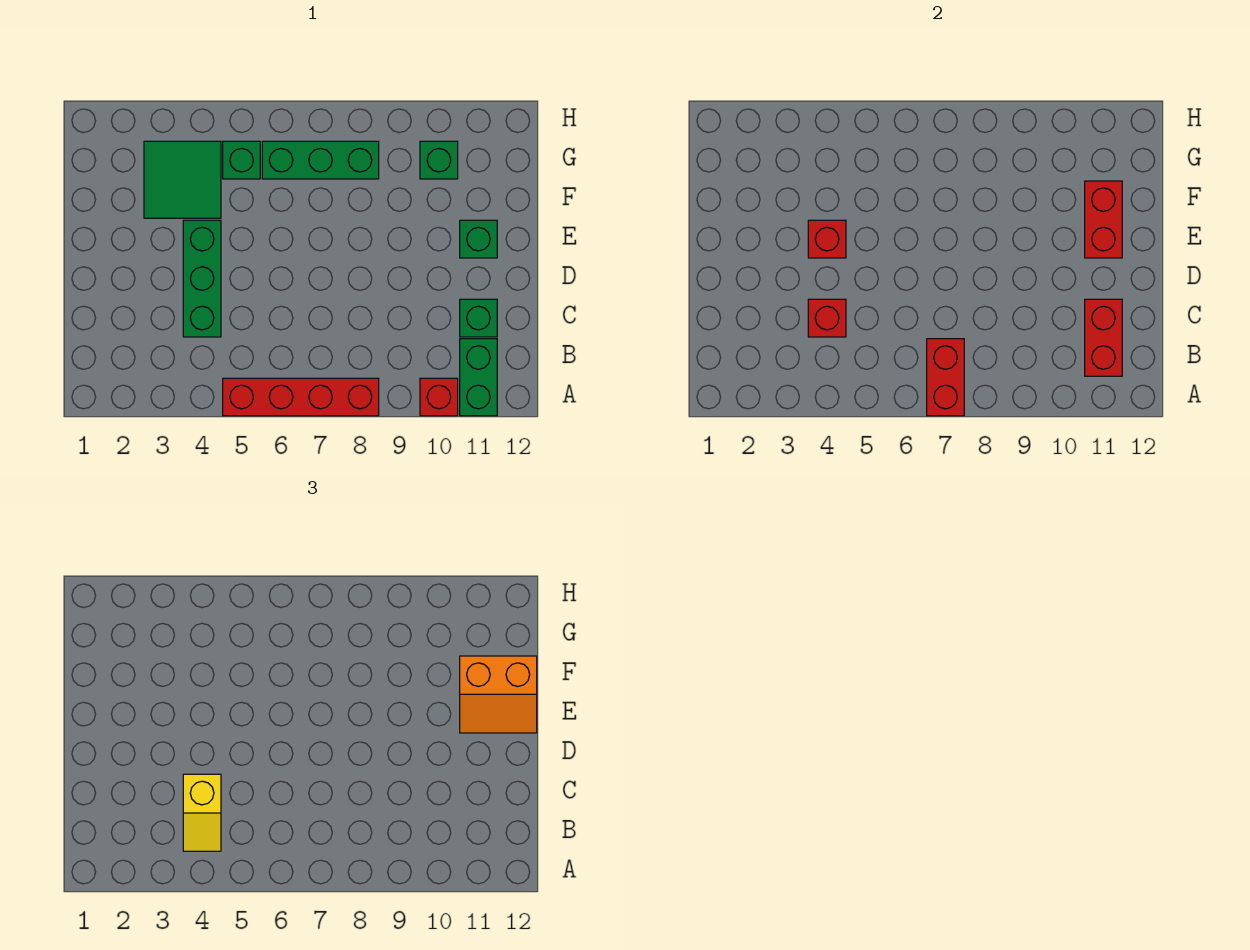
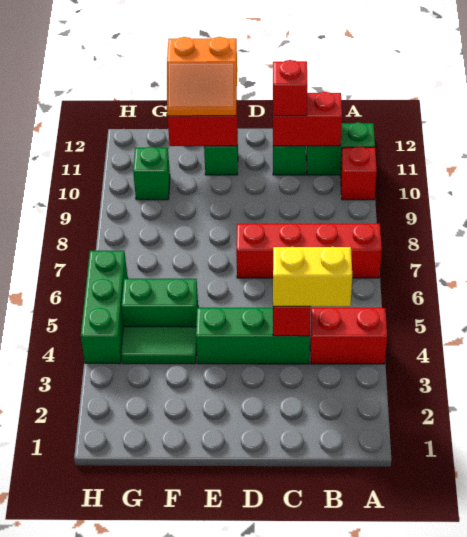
red 1x4 brick [223,378,379,416] -> red 1x4 brick turned to [236,223,382,278]
red 1x2 brick [927,339,964,416] -> red 1x2 brick moved to [310,308,387,364]
yellow 1x2 slope [183,774,221,851] -> yellow 1x2 brick [273,247,352,307]
red 1x1 brick [808,220,846,258] -> red 1x1 brick moved to [273,60,307,116]
orange 2x2 slope [460,656,537,733] -> orange 2x2 slope turned to [167,37,237,116]
green 2x2 tile [144,141,221,218] -> green 1x2 tile [121,326,197,364]
green 1x1 brick [223,141,260,179] -> green 1x2 brick [122,279,198,327]
green 1x3 brick [262,141,379,179] -> green 1x3 brick moved to [81,251,128,364]

